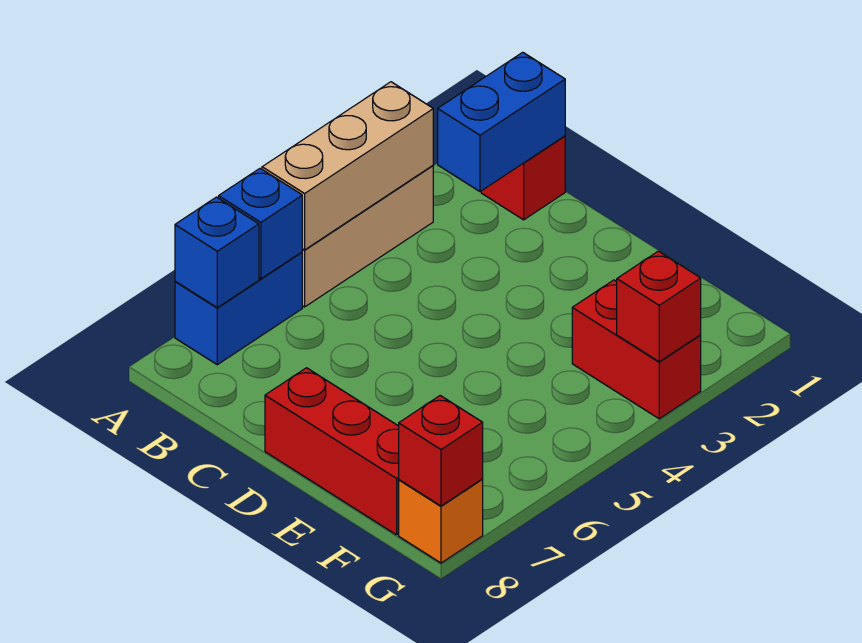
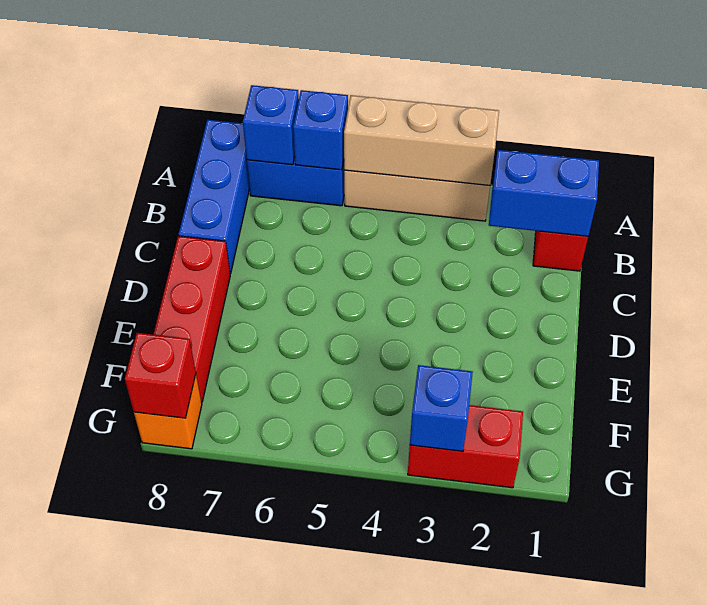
none -> blue 1x3 brick [179,120,250,274]
red 1x2 brick [572,280,701,419] -> red 1x2 brick turned to [408,405,523,488]
red 1x1 brick [617,251,701,362] -> blue 1x1 brick [410,365,473,451]

